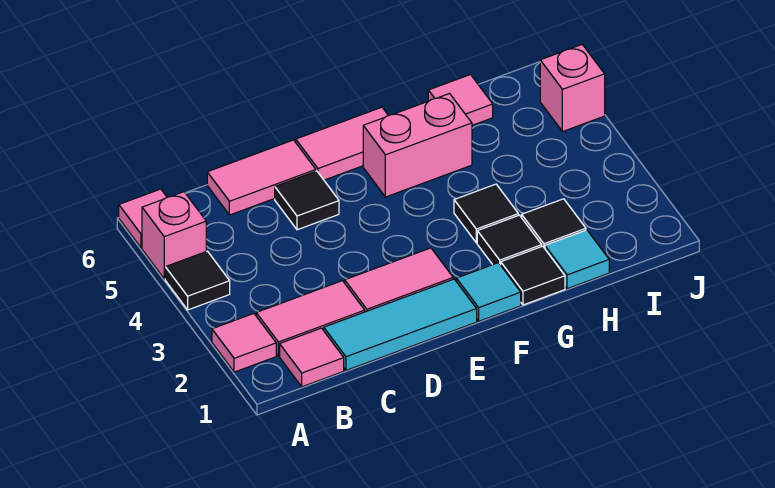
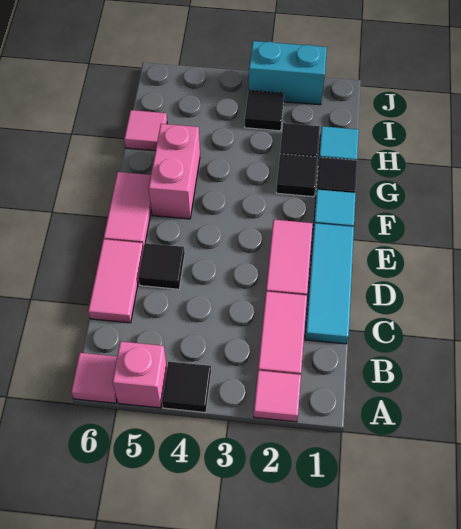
pink 1x1 tile [280,328,344,387] -> none
black 1x1 tile [454,184,518,243] -> black 1x1 tile moved to [245,90,284,131]
none -> cyan 1x2 brick [249,41,327,105]
pink 1x1 brick [540,45,605,132] -> none

